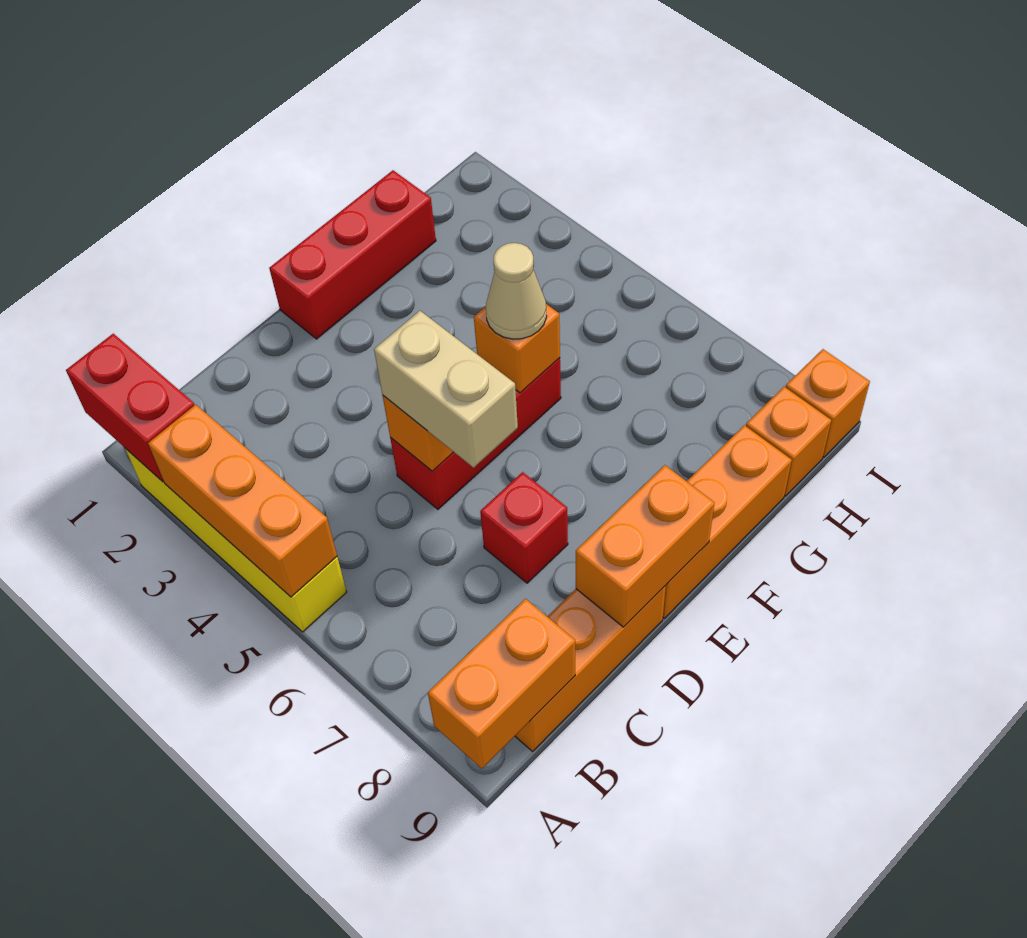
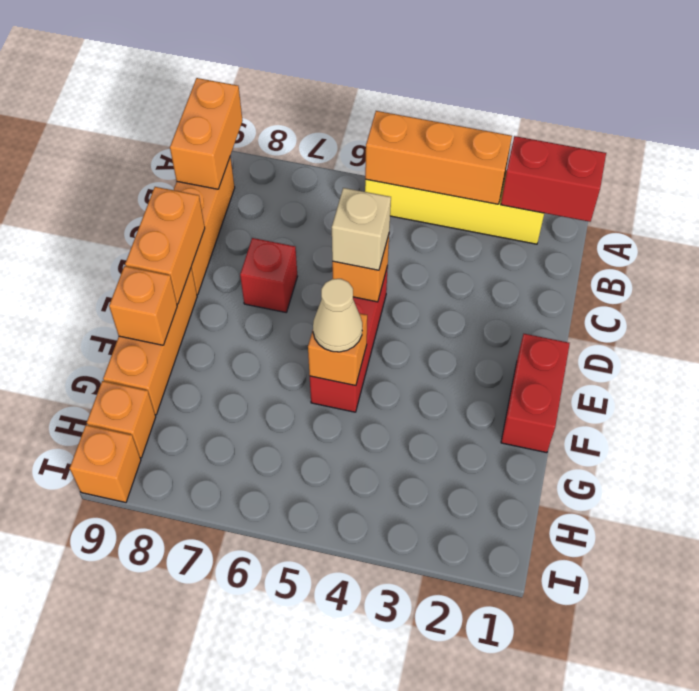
tan 1x2 brick [374,311,518,468] -> tan 1x1 brick [332,188,391,270]
red 1x3 brick [269,170,436,339] -> red 1x2 brick [501,334,570,453]
none -> orange 1x1 brick [109,266,177,345]

